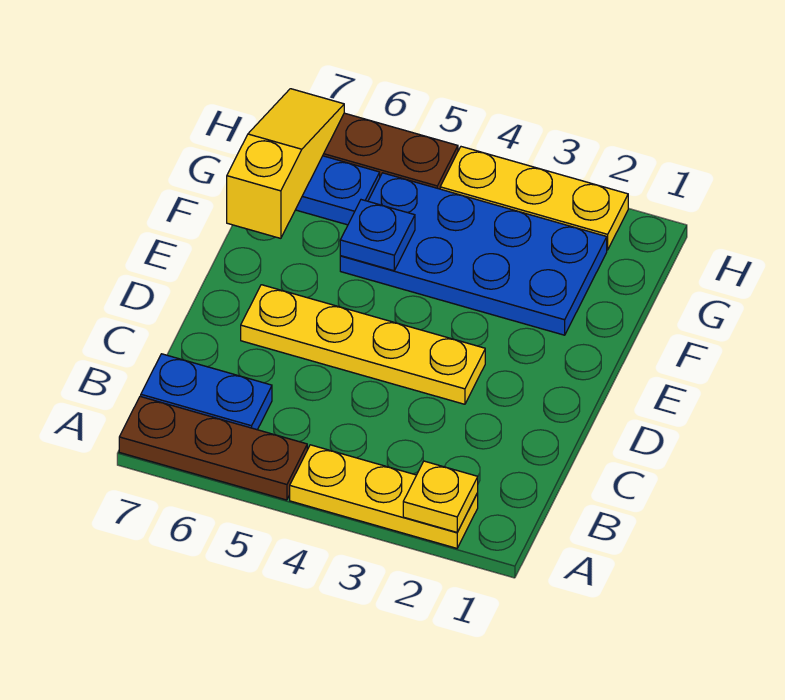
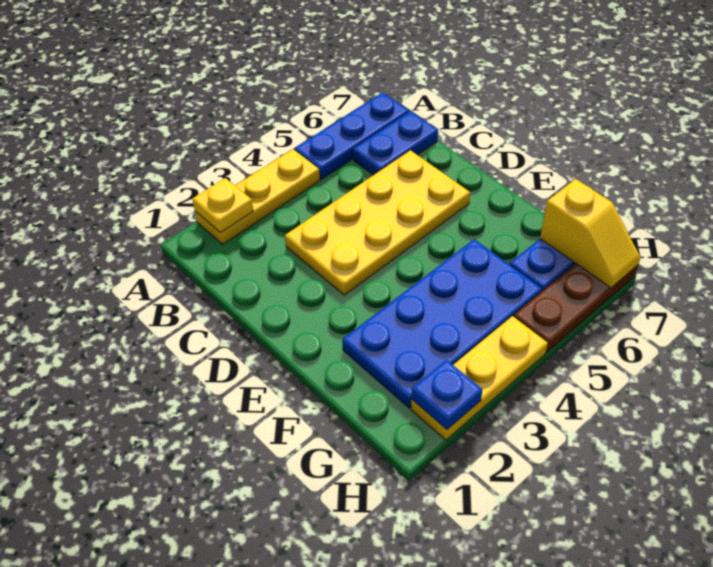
brown 1x3 plate [119,396,307,500] -> blue 1x3 plate [294,92,409,179]
yellow 1x4 plate [241,285,485,404] -> yellow 2x4 plate [285,150,470,295]
blue 1x1 plate [340,200,415,271] -> blue 1x1 plate moved to [412,360,482,429]
yellow 1x3 slope [227,89,344,238] -> yellow 1x2 slope [540,179,641,288]

